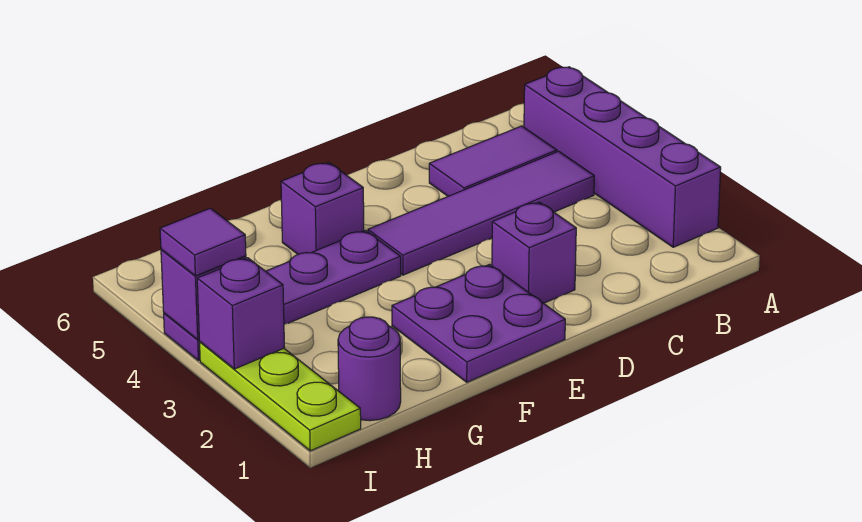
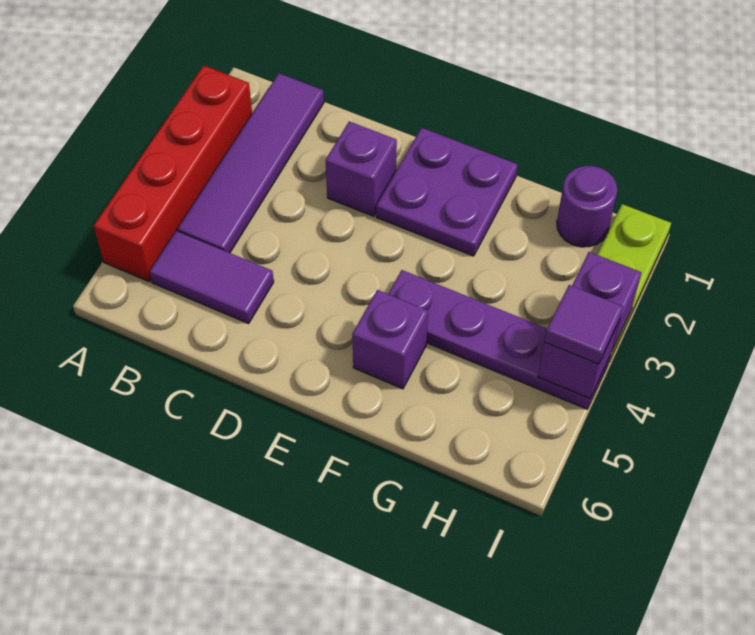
purple 1x4 brick [524,67,721,247] -> red 1x4 brick [94,66,252,282]
purple 1x4 tile [368,151,594,275] -> purple 1x4 tile turned to [177,73,324,253]

